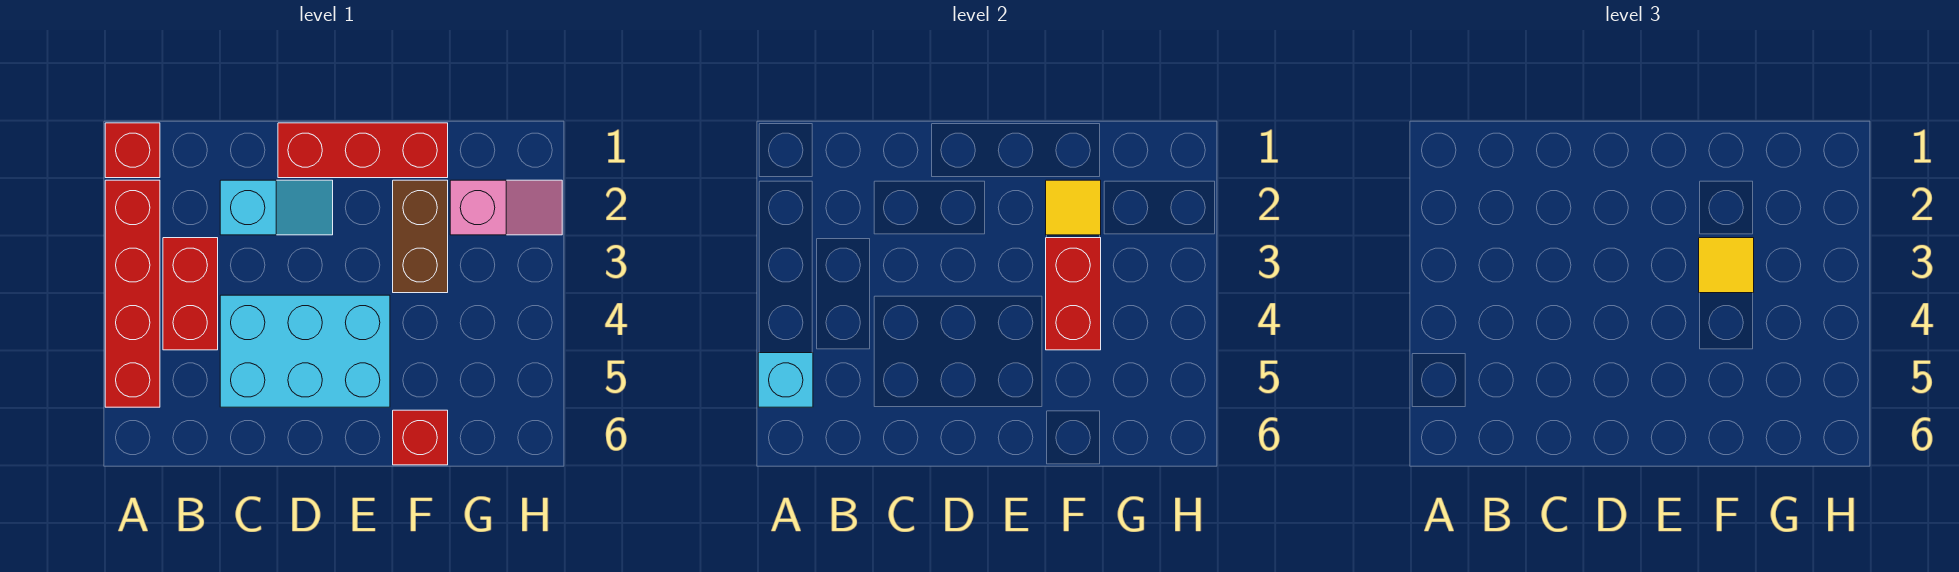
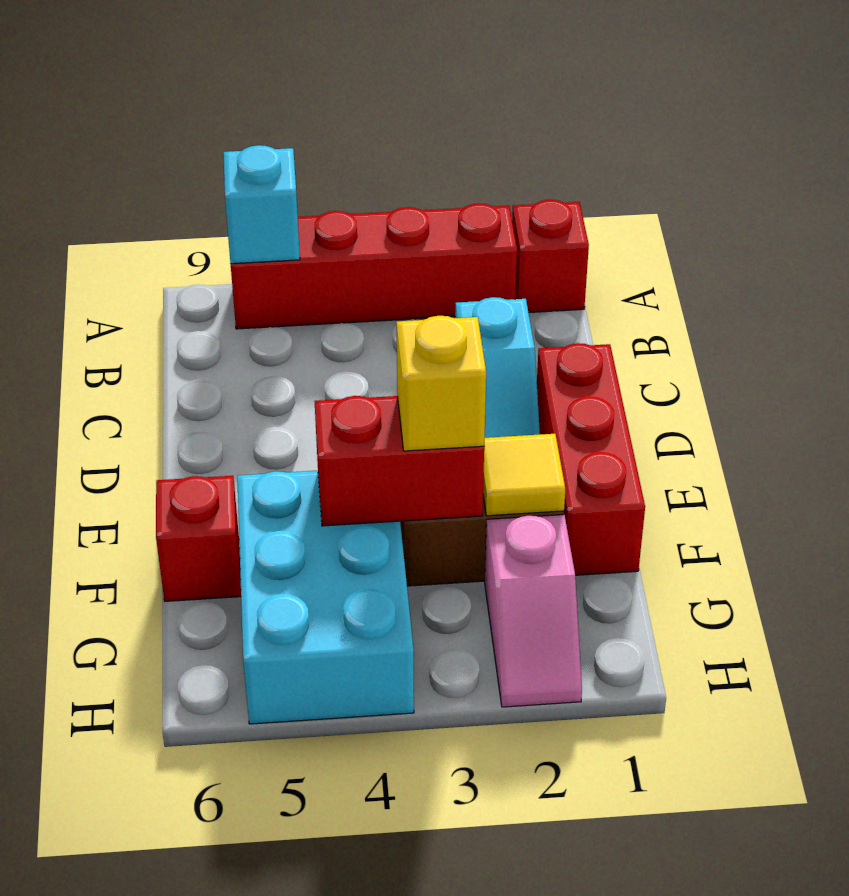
red 1x2 brick [163,238,218,350] -> none
cyan 2x3 brick [220,295,390,407] -> cyan 2x3 brick moved to [237,471,414,724]
yellow 1x1 tile [1699,238,1754,293] -> yellow 1x1 brick [397,316,486,451]

